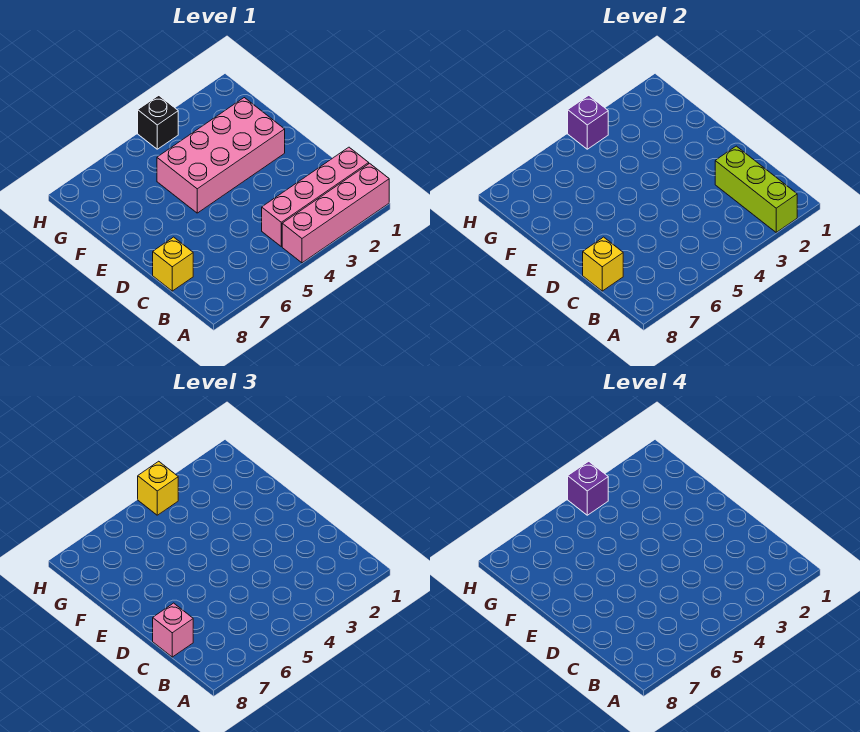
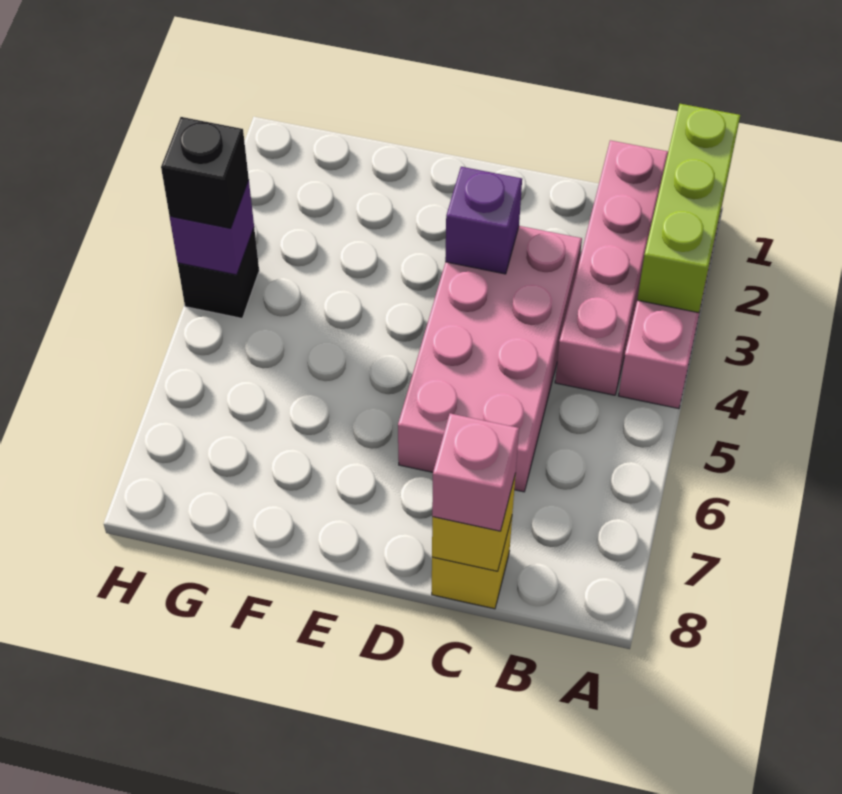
lime 1x3 brick [715,146,797,232] -> lime 1x3 brick turned to [637,104,740,313]
pink 2x4 brick [157,98,285,213] -> pink 2x4 brick moved to [398,226,582,492]
yellow 1x1 brick [138,461,178,515] -> black 1x1 brick [161,117,249,228]
purple 1x1 brick [568,461,608,515] -> purple 1x1 brick moved to [445,167,522,274]

